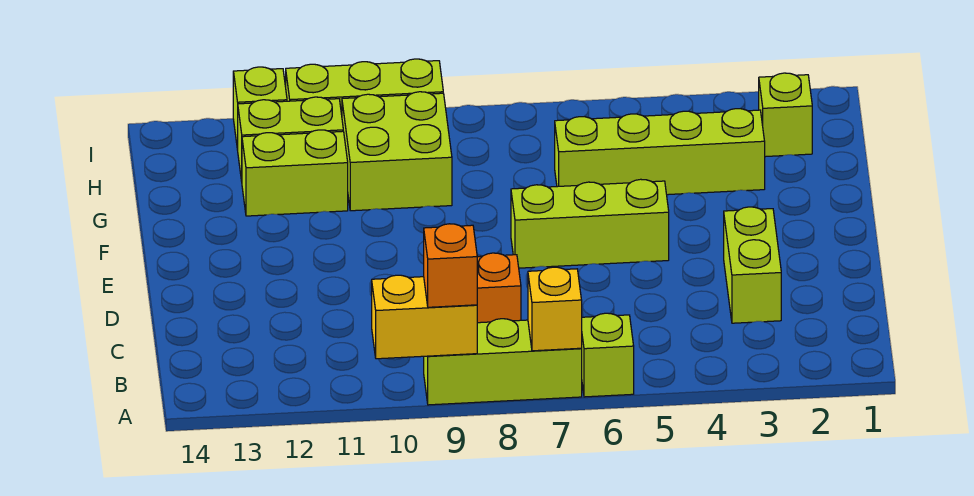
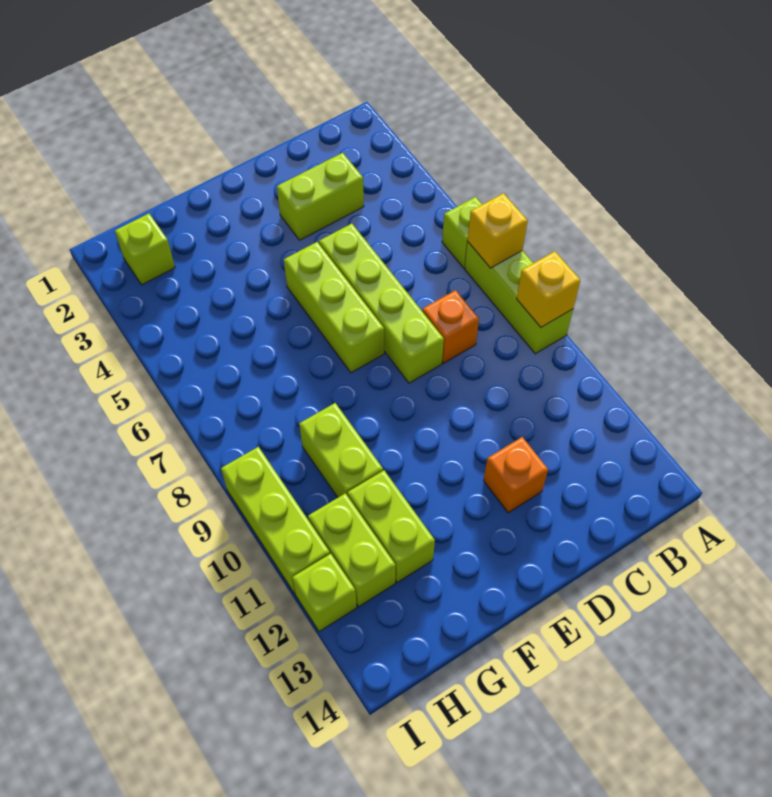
yellow 1x2 brick [372,275,477,359] -> yellow 1x1 brick [517,251,580,327]
orange 1x1 brick [424,224,477,307] -> orange 1x1 brick moved to [484,437,548,513]
lime 1x4 brick [555,109,765,195] -> lime 1x4 brick moved to [319,224,444,383]
lime 2x2 brick [342,92,452,211] -> lime 1x2 brick [299,403,383,497]

